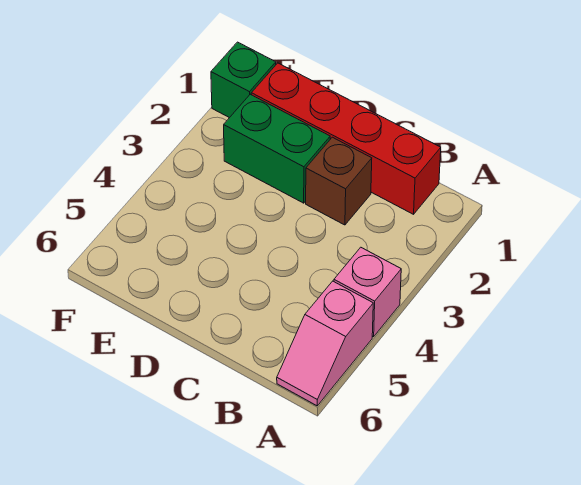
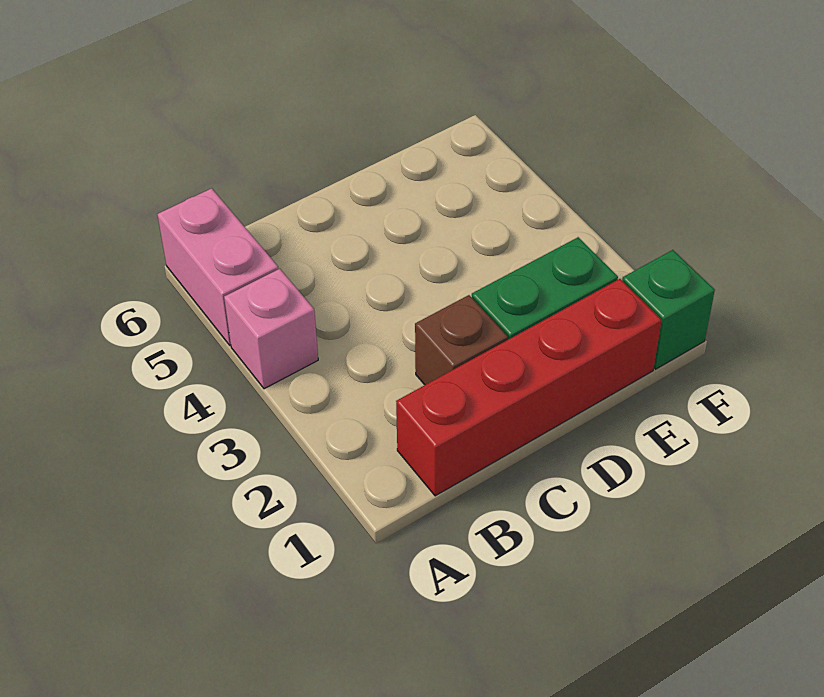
pink 1x2 slope [277,281,373,406] -> pink 1x2 brick [157,188,278,345]

